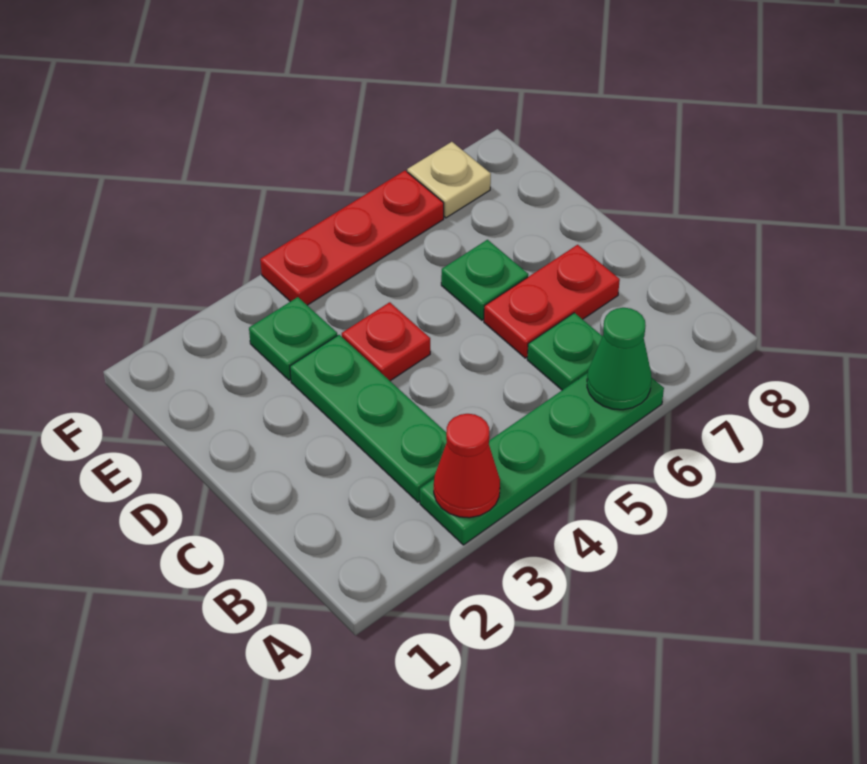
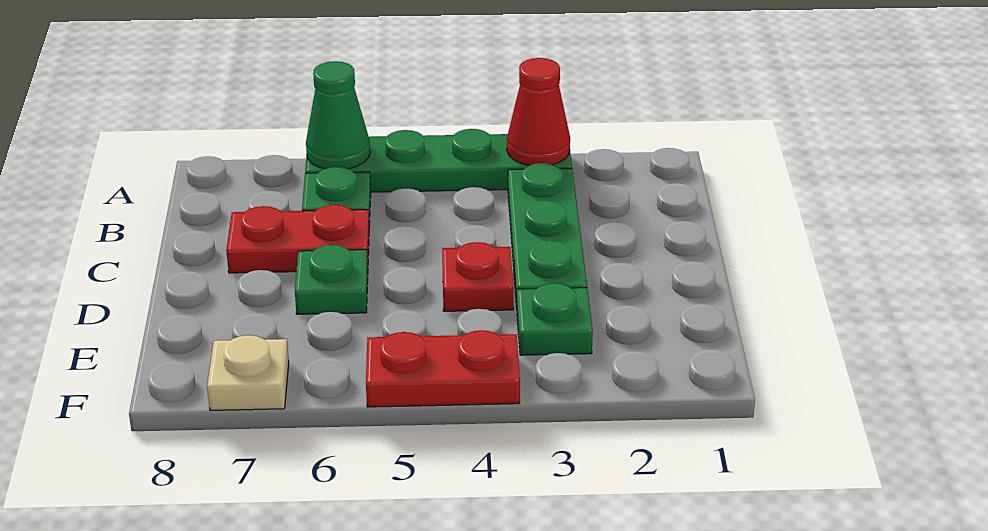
red 1x3 plate [260,171,444,305] -> red 1x2 plate [366,330,520,407]

